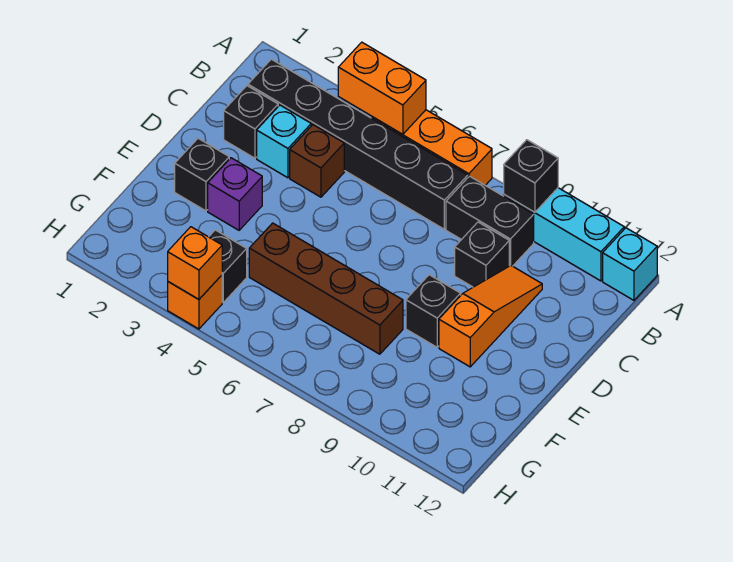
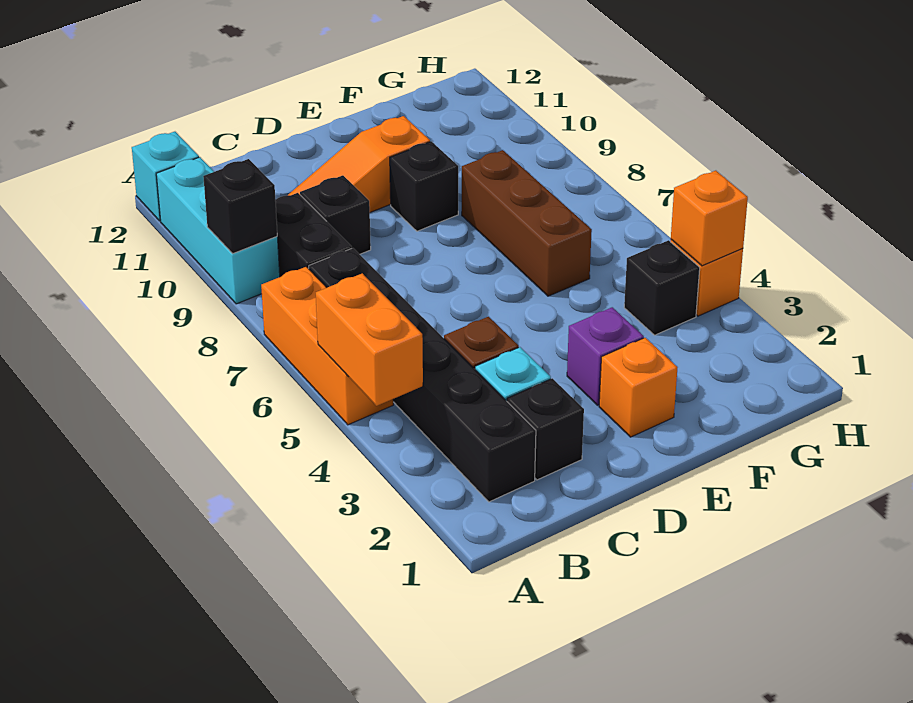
black 1x1 brick [175,138,229,211] -> orange 1x1 brick [599,338,678,437]
brown 1x4 brick [249,223,403,354] -> brown 1x3 brick [462,150,592,296]

